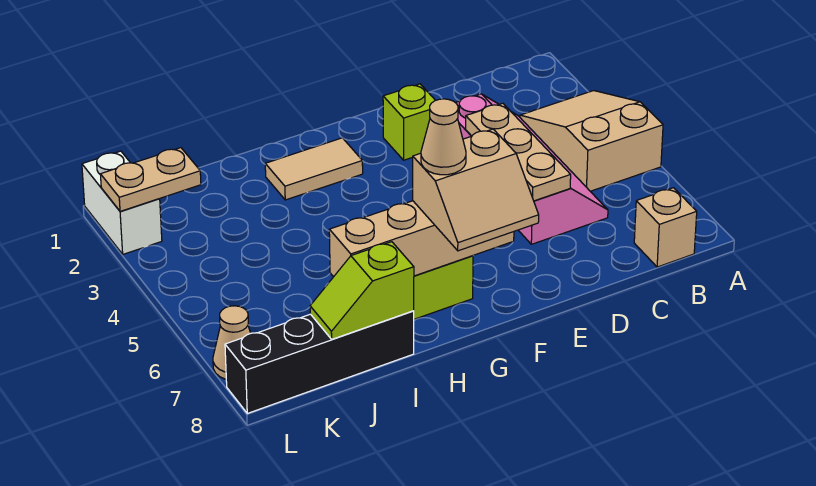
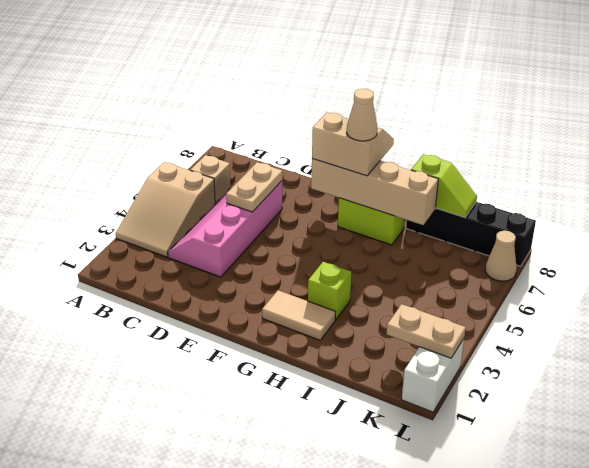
tan 1x1 brick [634,188,697,267] -> tan 1x1 brick moved to [190,155,231,203]
tan 1x3 plate [466,103,571,201] -> tan 1x2 plate [226,162,282,212]
lime 1x1 brick [383,84,435,160] -> lime 1x1 brick moved to [308,262,351,320]

